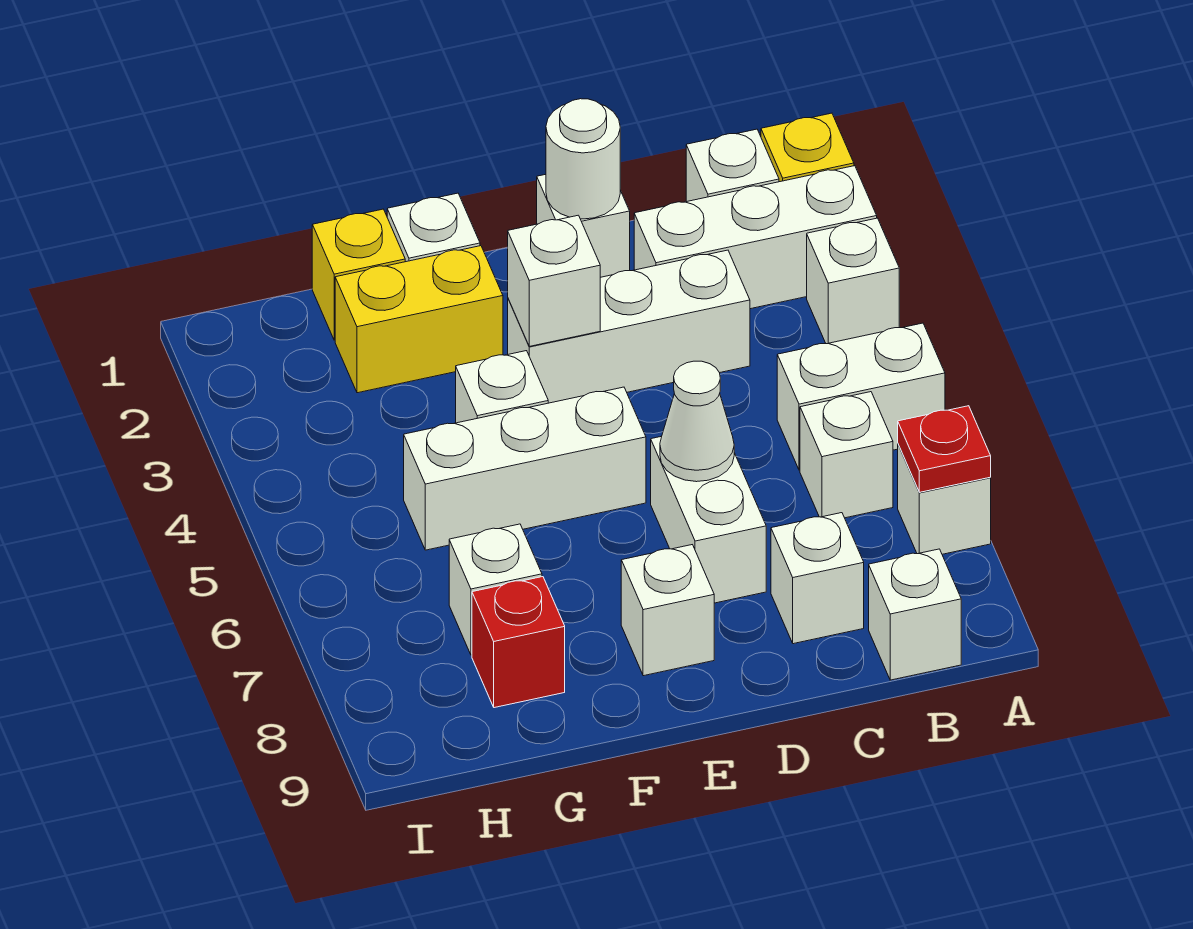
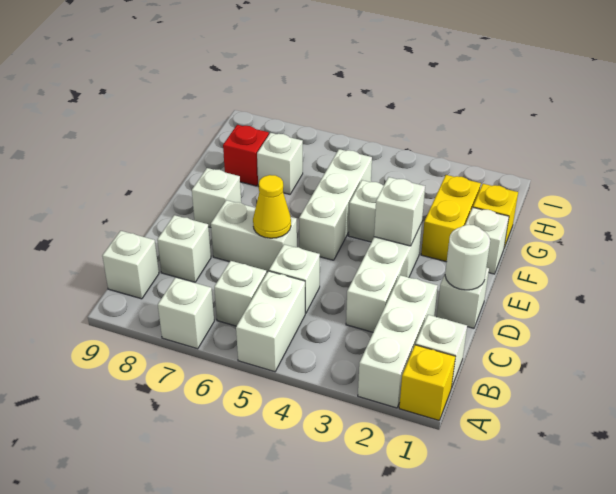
white 1x1 brick [807,218,899,344] -> white 1x1 brick moved to [269,244,320,313]
red 1x1 plate [898,406,991,492] -> none
white 1x1 cone [660,361,734,482] -> yellow 1x1 cone [253,175,291,238]

